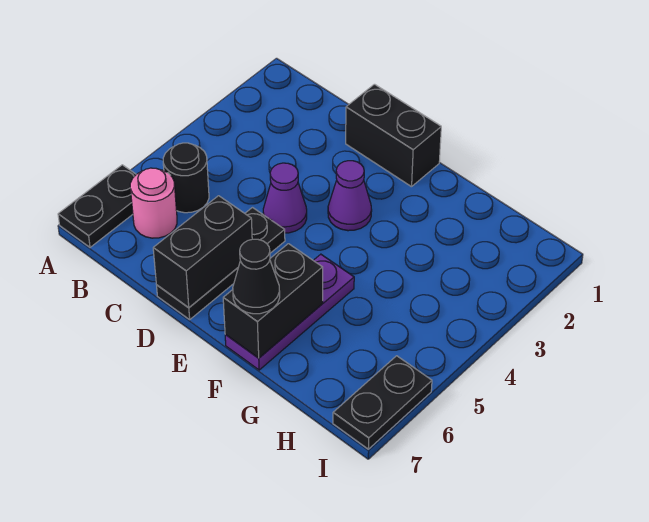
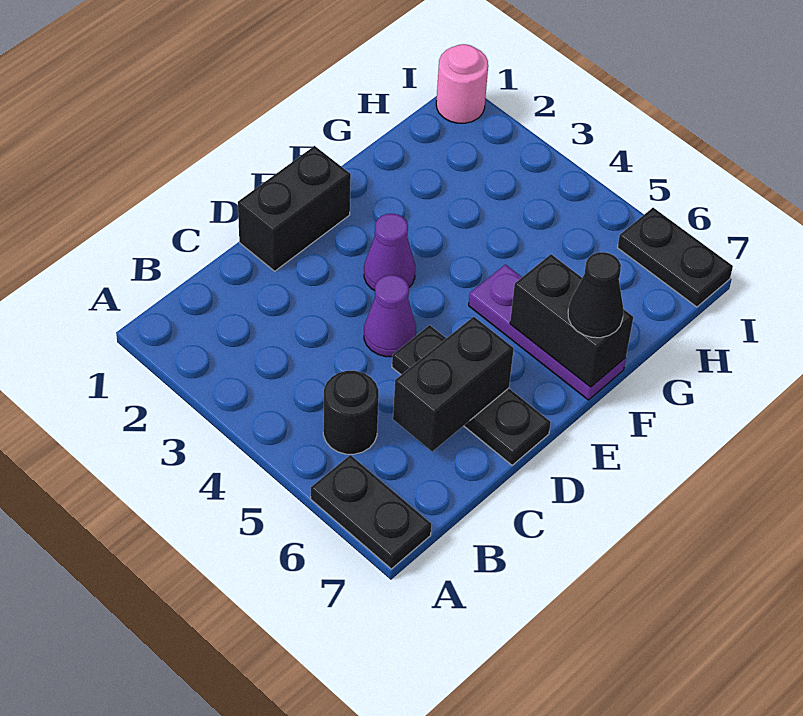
pink 1x1 round brick [130,168,177,238] -> pink 1x1 round brick moved to [436,44,488,123]
black 1x2 brick [153,196,252,308] -> black 1x2 brick turned to [393,317,514,452]

